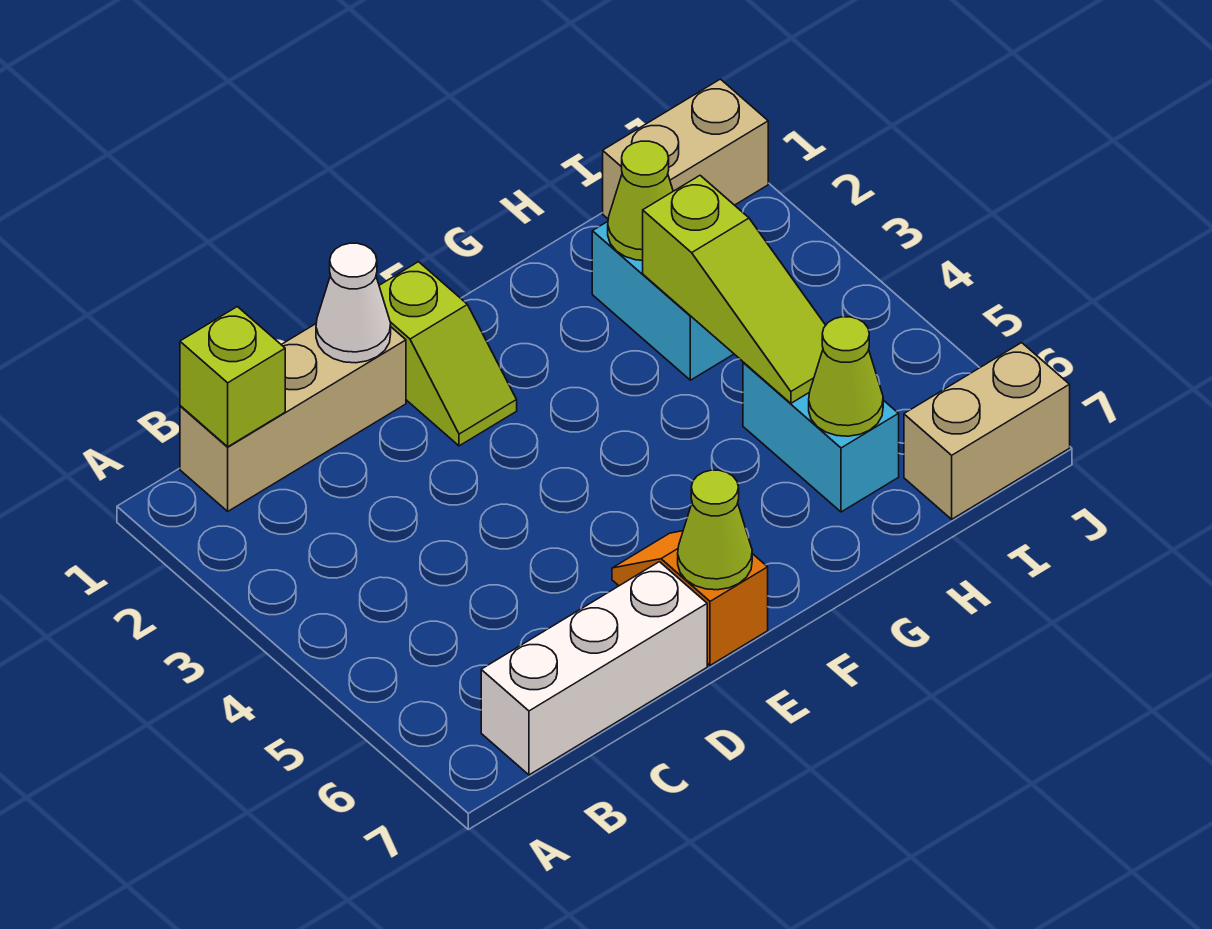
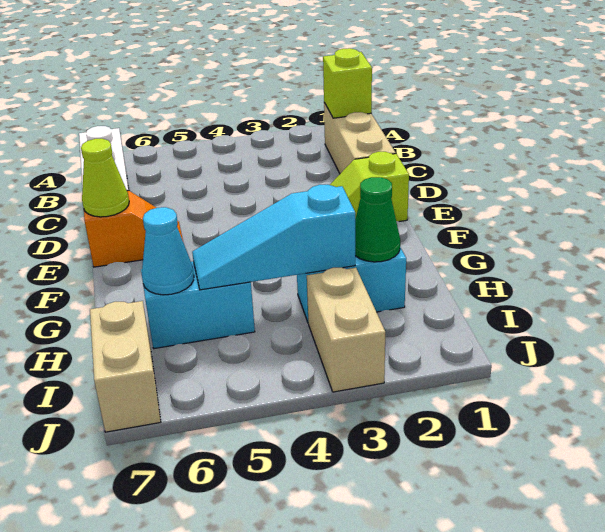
white 1x1 cone [316,243,391,363] -> none
lime 1x1 cone [608,141,673,260] -> green 1x1 cone [355,177,400,262]
lime 1x3 slope [643,176,826,403] -> cyan 1x3 slope [192,185,355,290]
lime 1x1 cone [809,317,883,436] -> cyan 1x1 cone [142,207,194,295]
tan 1x2 brick [603,79,768,219] -> tan 1x2 brick moved to [307,268,385,392]

